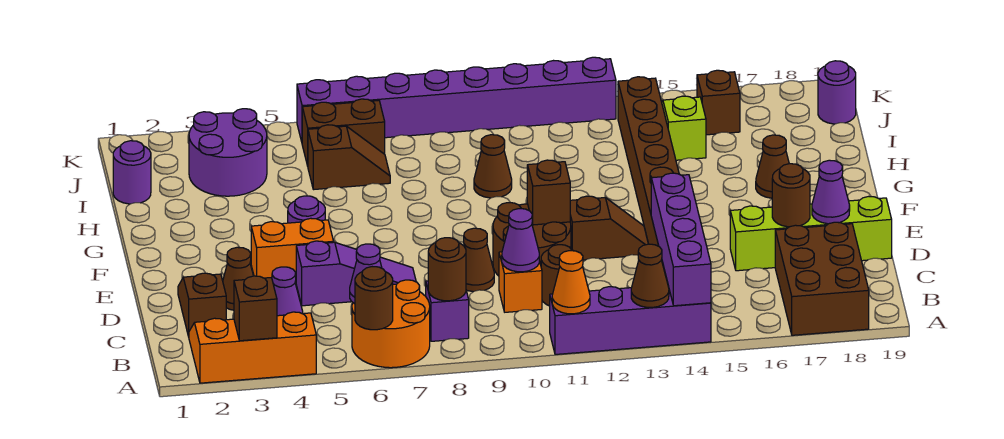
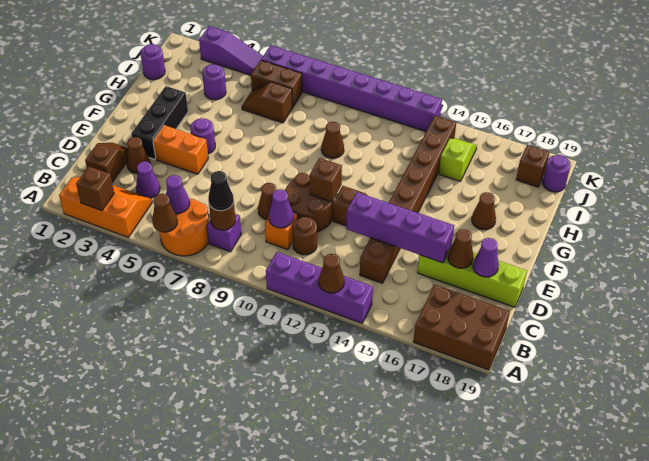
brown 1x1 round brick [355,267,393,330] -> brown 1x1 cone [152,194,177,232]
orange 1x1 cone [552,251,590,314] -> none
purple 1x4 brick [651,173,711,306] -> purple 1x4 brick turned to [346,192,454,263]
brown 2x3 brick [775,222,869,335] -> brown 2x3 brick turned to [413,285,510,370]
none -> black 1x1 cone [208,171,234,211]
purple 1x3 slope [296,241,416,306] -> purple 1x3 slope moved to [199,26,263,75]
brown 1x1 round brick [772,164,810,227] -> brown 1x1 cone [448,229,474,268]
none -> black 1x3 brick [132,86,188,159]
purple 2x2 round brick [189,109,267,196] -> purple 1x1 round brick [202,64,226,100]
brown 1x2 slope [308,125,390,190] -> brown 1x2 slope turned to [242,82,293,123]
brown 1x1 brick [697,70,740,135] -> brown 1x1 brick moved to [516,145,550,187]

